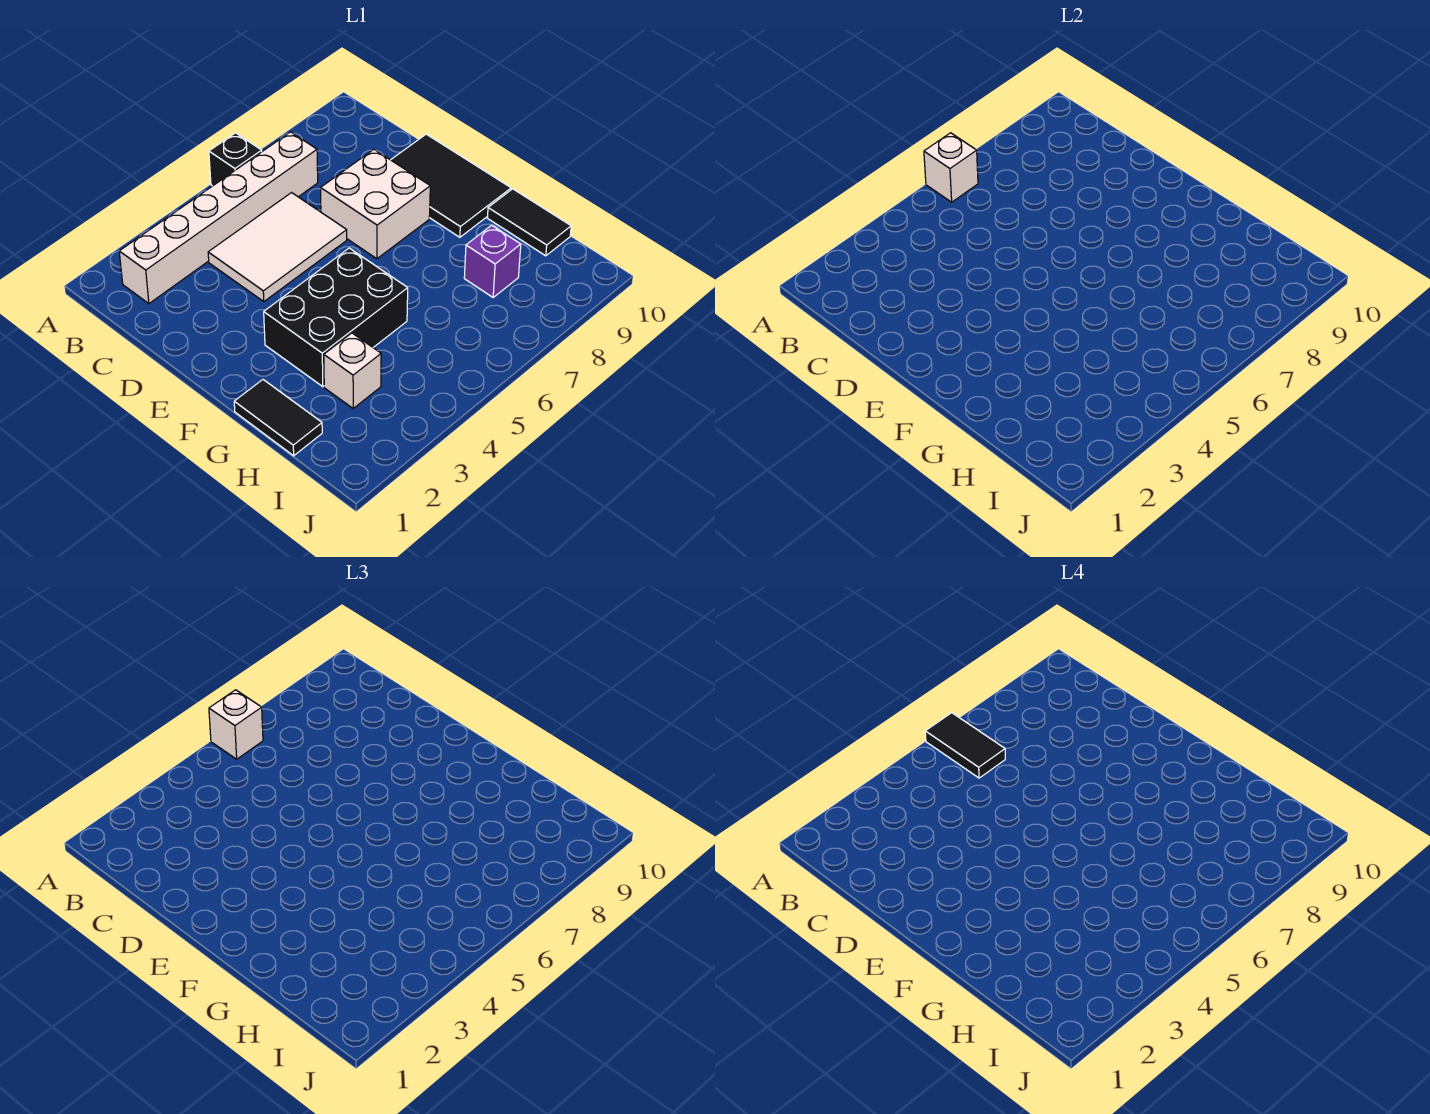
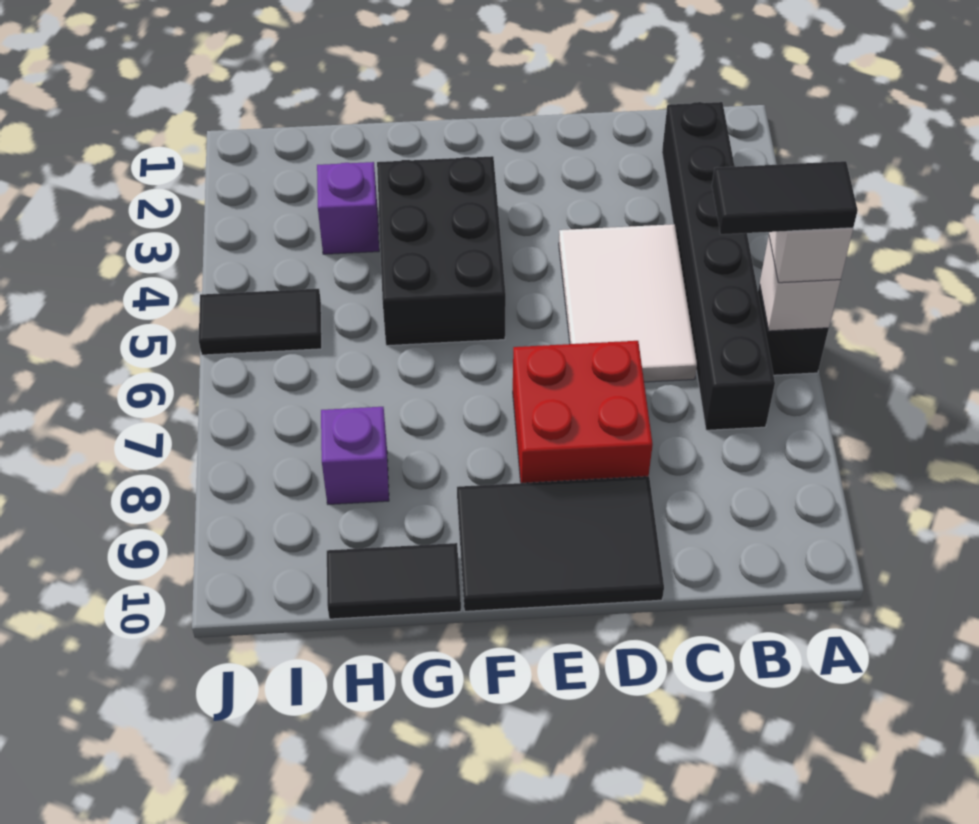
white 1x6 brick [119,132,318,304] -> black 1x6 brick [662,102,775,430]
white 2x2 brick [321,150,430,259] -> red 2x2 brick [513,341,653,483]
black 1x2 tile [234,380,322,456] -> black 1x2 tile moved to [199,289,322,355]
white 1x1 brick [324,333,381,408] -> purple 1x1 brick [317,162,379,254]

